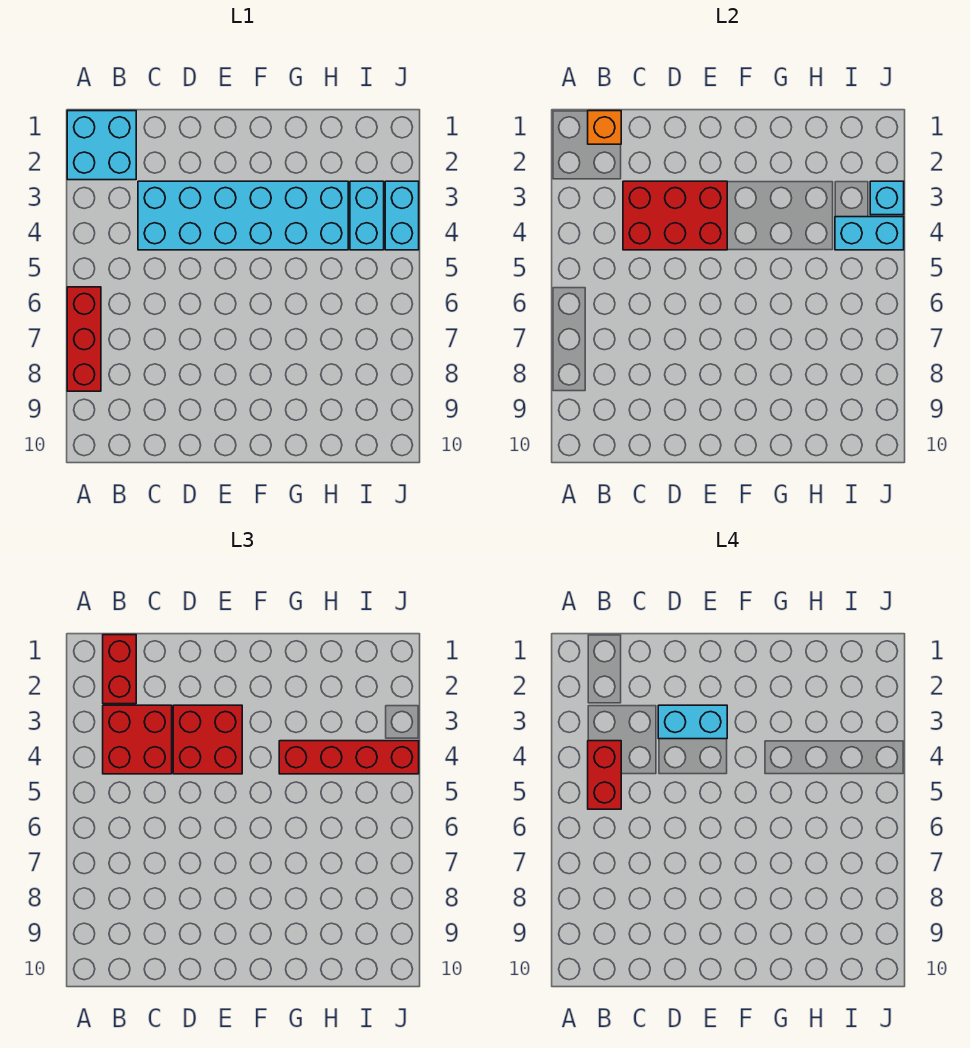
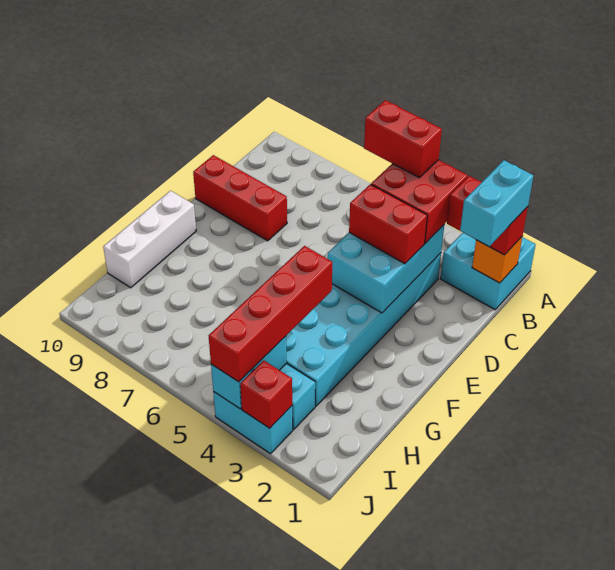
red 1x3 brick [67,287,101,391] -> red 1x3 brick moved to [193,155,287,241]
red 2x3 brick [623,181,727,250] -> cyan 2x3 brick [327,225,444,313]
red 2x2 brick [173,705,242,774] -> red 1x2 brick [349,184,427,264]
cyan 1x2 brick [658,705,727,739] -> cyan 1x2 brick moved to [460,160,533,247]
none -> white 1x3 brick [103,191,196,288]
cyan 1x1 brick [870,181,904,215] -> red 1x1 brick [240,360,292,428]

